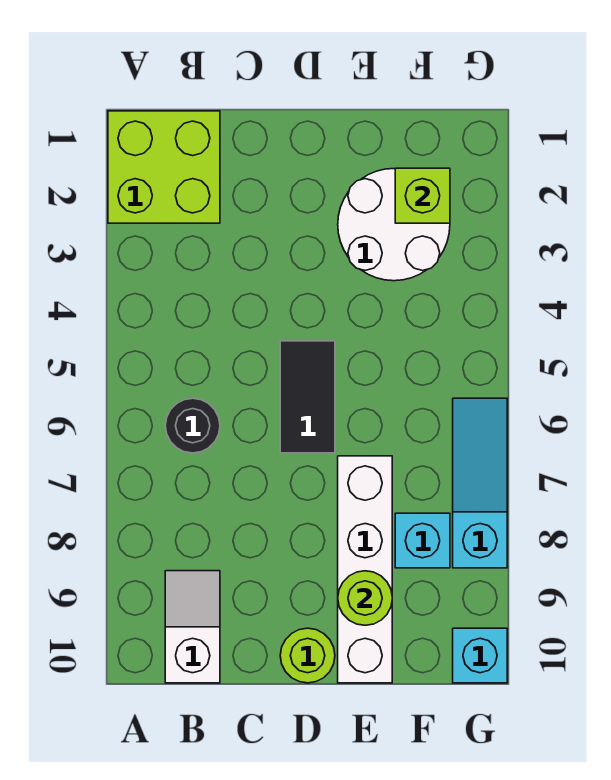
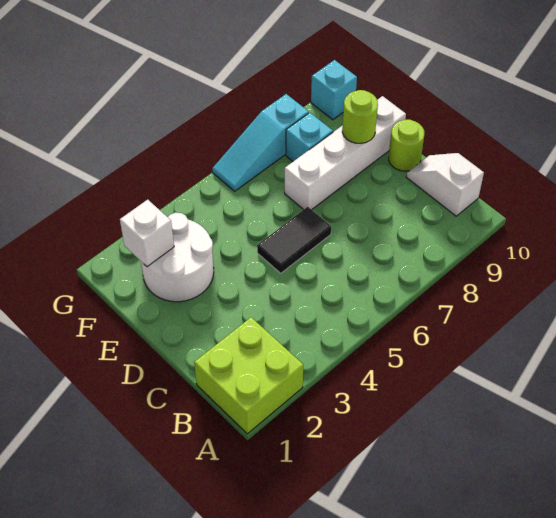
black 1x1 round brick [165,398,220,453] -> none
white 1x2 slope [165,571,220,683] -> white 1x2 slope turned to [407,153,484,216]
lime 1x1 brick [395,168,450,223] -> white 1x1 brick [120,200,174,267]

